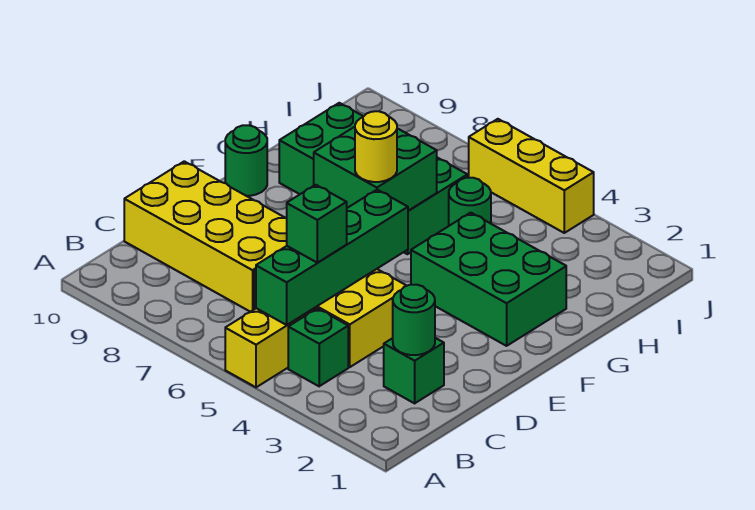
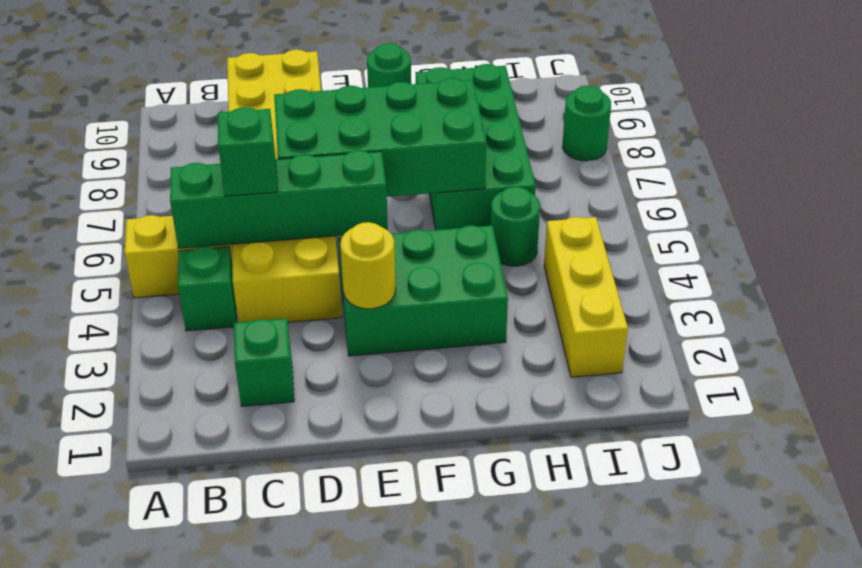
green 1x1 round brick [393,285,435,355] -> green 1x1 round brick moved to [563,86,611,161]
green 2x3 brick [411,213,566,346] -> green 2x3 brick turned to [338,225,508,356]
green 2x2 brick [314,127,437,211] -> green 2x4 brick [274,78,486,197]
yellow 1x1 round brick [355,111,397,182] -> yellow 1x1 round brick moved to [340,222,396,309]
yellow 1x3 brick [469,119,594,233] -> yellow 1x3 brick moved to [544,217,628,377]

